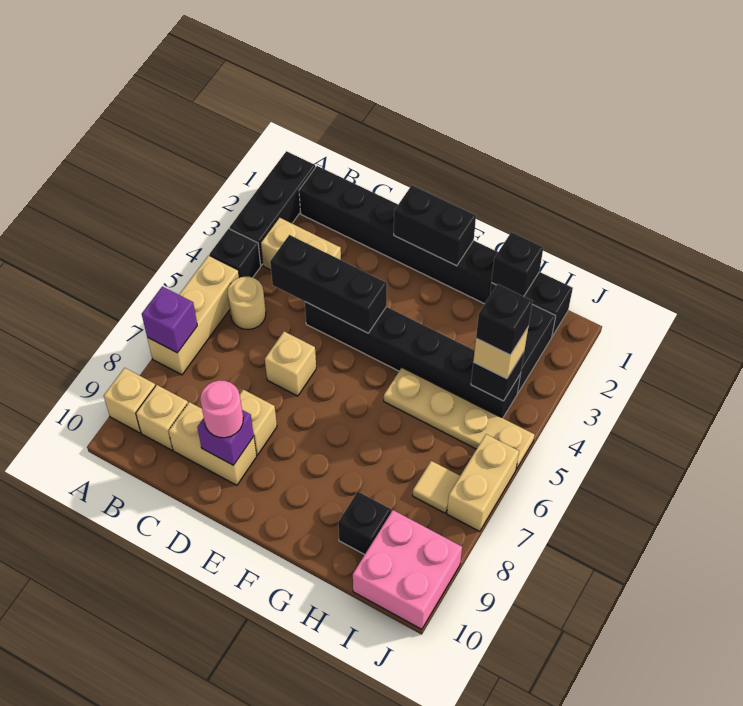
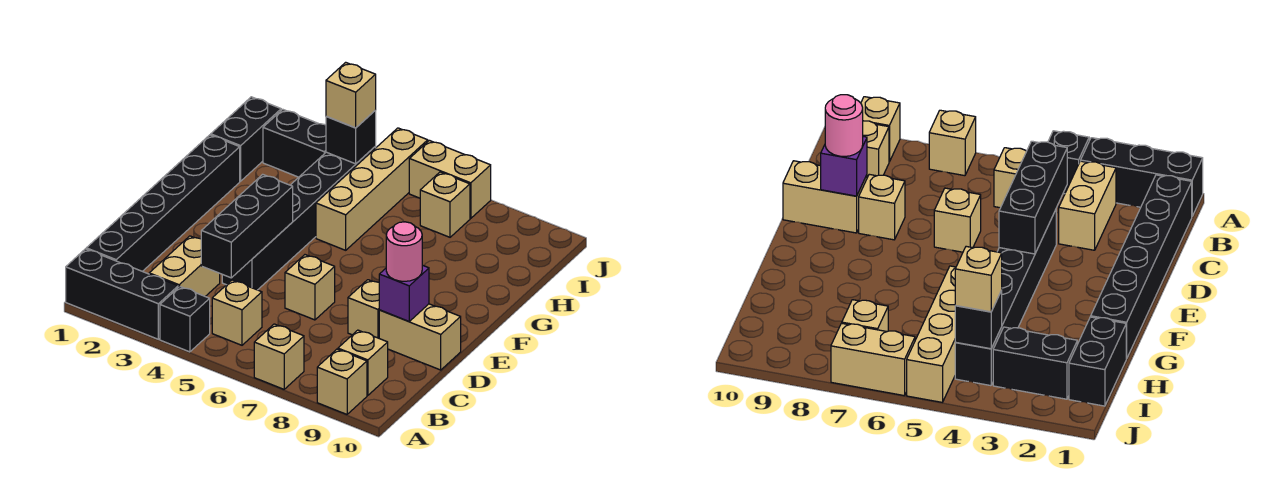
tan 1x3 brick [147,255,239,375] -> tan 1x1 brick [254,324,304,389]
purple 1x1 brick [142,286,197,353] -> none
tan 1x1 round brick [228,277,266,330] -> tan 1x1 brick [212,280,262,345]
tan 1x2 brick [169,402,257,485] -> tan 1x2 brick turned to [379,304,461,370]
black 1x2 brick [394,185,476,266] -> none
tan 1x4 plate [384,368,535,469] -> tan 1x4 brick [316,128,428,250]
black 1x1 brick [491,232,543,296] -> none
black 1x1 brick [338,492,391,555] -> none
black 1x1 brick [476,284,533,355] -> none
tan 1x1 tile [413,461,460,513] -> tan 1x1 brick [420,172,470,237]
pink 2x2 brick [353,510,462,629] -> none

